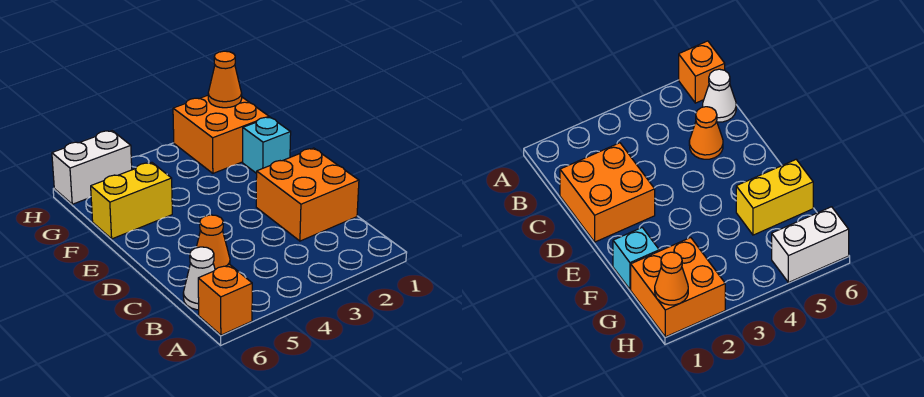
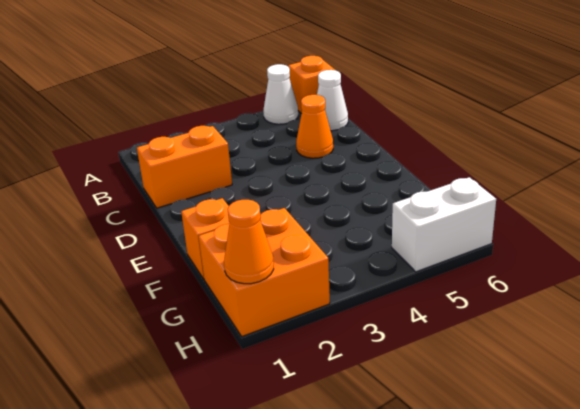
none -> white 1x1 cone [264,64,298,124]
orange 2x2 brick [256,148,359,241] -> orange 1x2 brick [137,126,232,208]
cyan 1x1 brick [243,117,291,173] -> orange 1x1 brick [181,198,229,279]
yellow 1x2 brick [91,162,172,239] -> none

